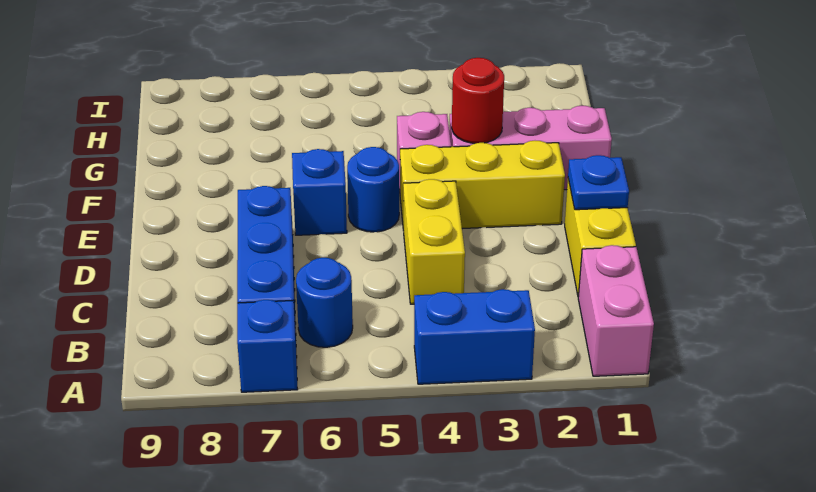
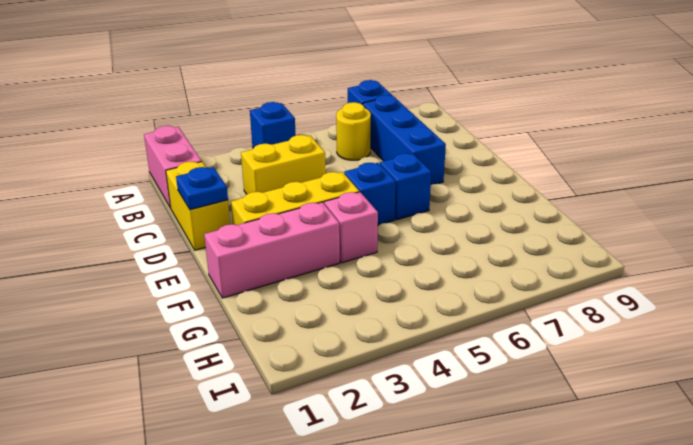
blue 1x2 brick [414,289,535,384] -> blue 1x1 brick [250,102,296,148]
blue 1x1 round brick [296,258,353,347] -> yellow 1x1 round brick [336,102,371,160]
yellow 1x2 brick [403,179,465,304] -> yellow 1x2 brick turned to [241,135,326,194]
blue 1x1 round brick [347,147,399,232] -> blue 1x1 brick [344,163,396,225]
red 1x1 round brick [452,58,504,143] -> none

